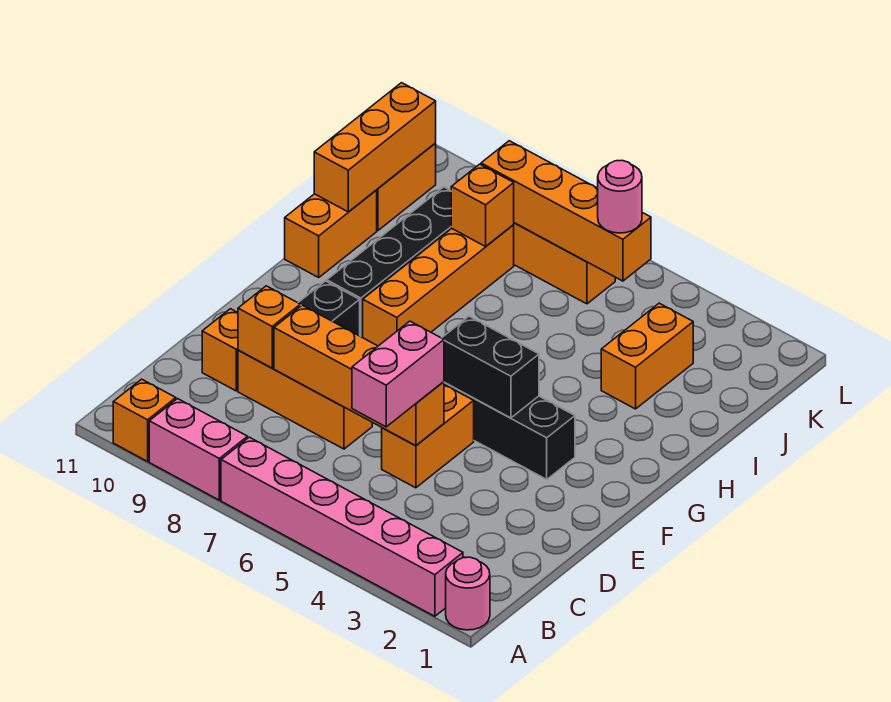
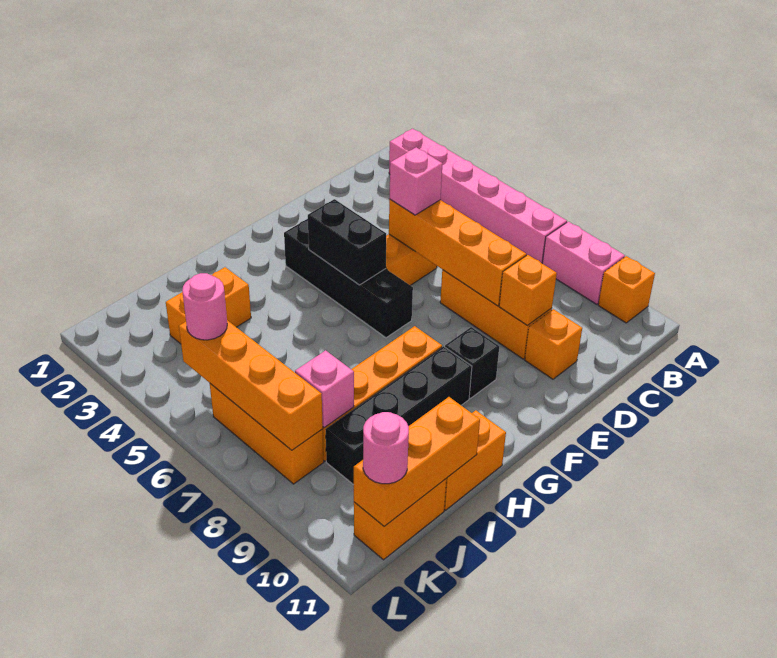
pink 1x1 round brick [446,557,490,630] -> pink 1x1 round brick moved to [363,412,409,484]
pink 1x2 brick [352,321,444,427] -> pink 1x1 brick [389,147,442,215]
orange 1x1 brick [451,164,514,246] -> pink 1x1 brick [295,350,354,428]

